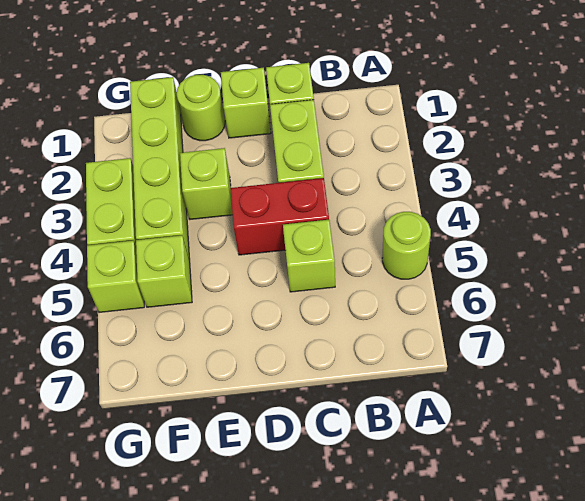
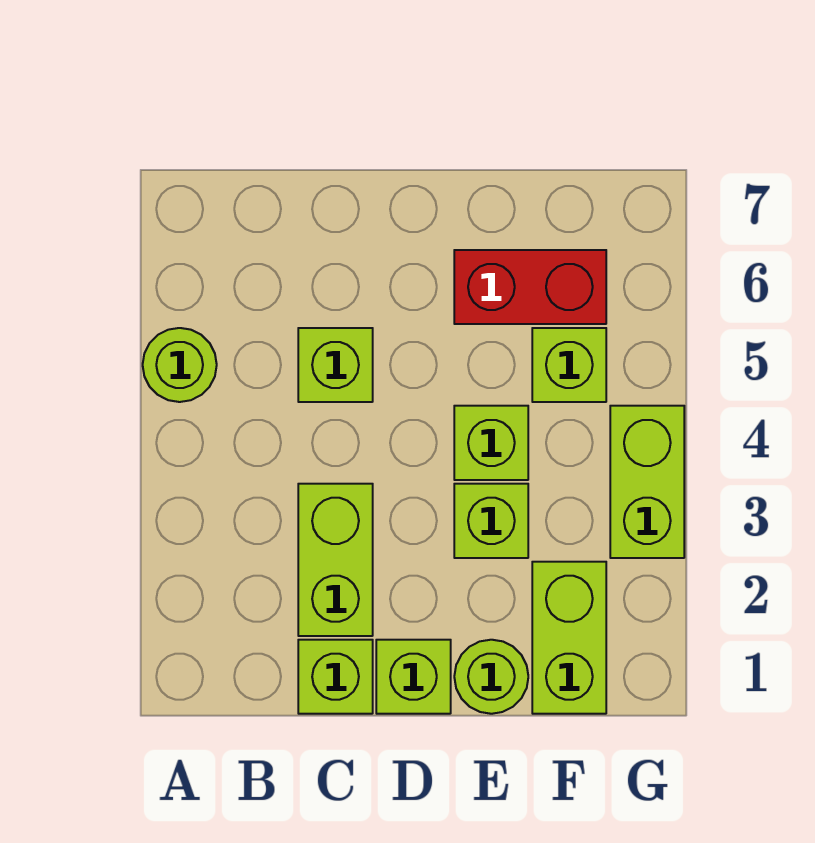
red 1x2 brick [230,178,329,255] -> red 1x2 brick moved to [454,250,606,324]
lime 1x4 brick [130,77,190,260] -> lime 1x2 brick [532,562,606,714]
lime 1x1 brick [87,241,144,312] -> lime 1x1 brick moved to [454,406,528,480]

